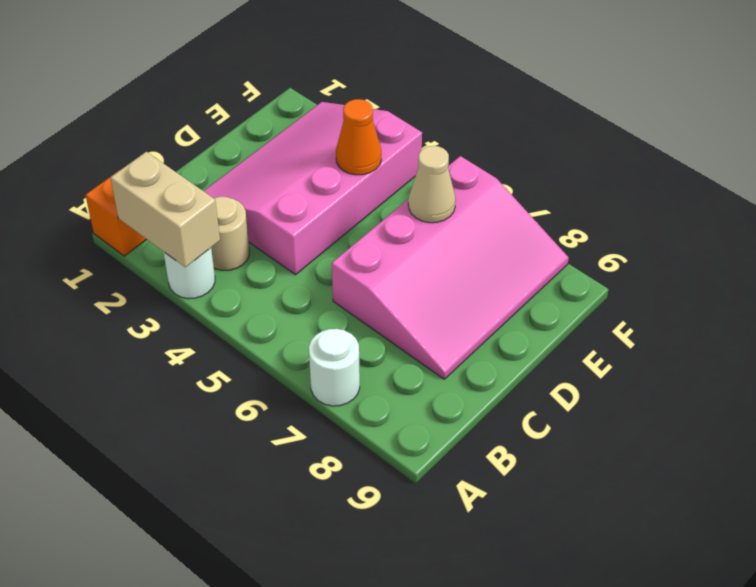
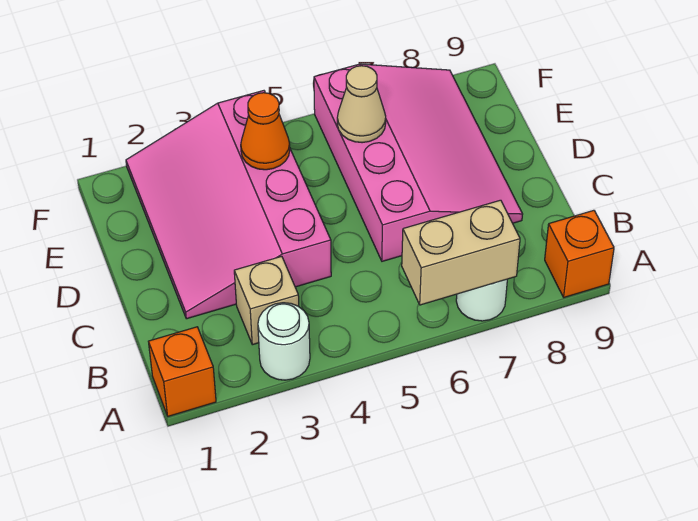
tan 1x2 brick [110,152,220,267] -> tan 1x2 brick moved to [402,200,520,305]
none -> orange 1x1 brick [545,210,614,297]
tan 1x1 round brick [211,197,249,270] -> tan 1x1 brick [234,256,299,345]

